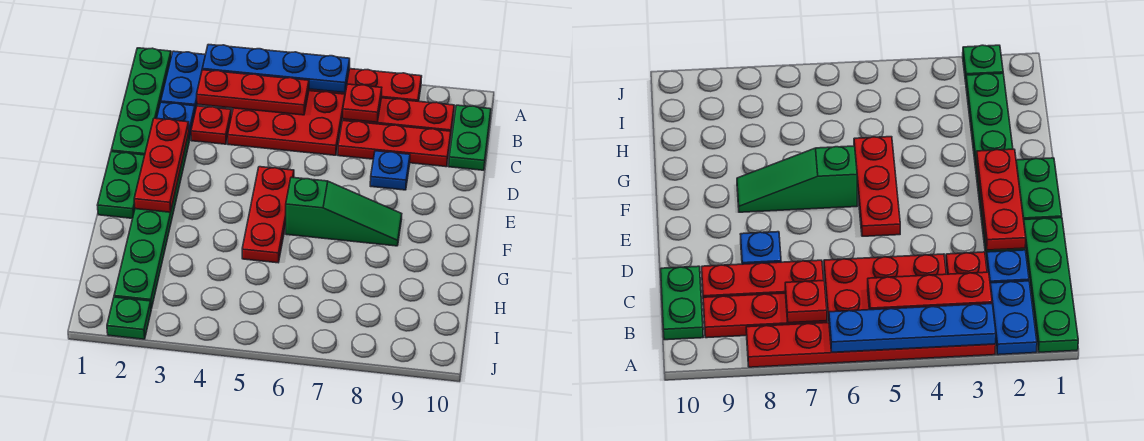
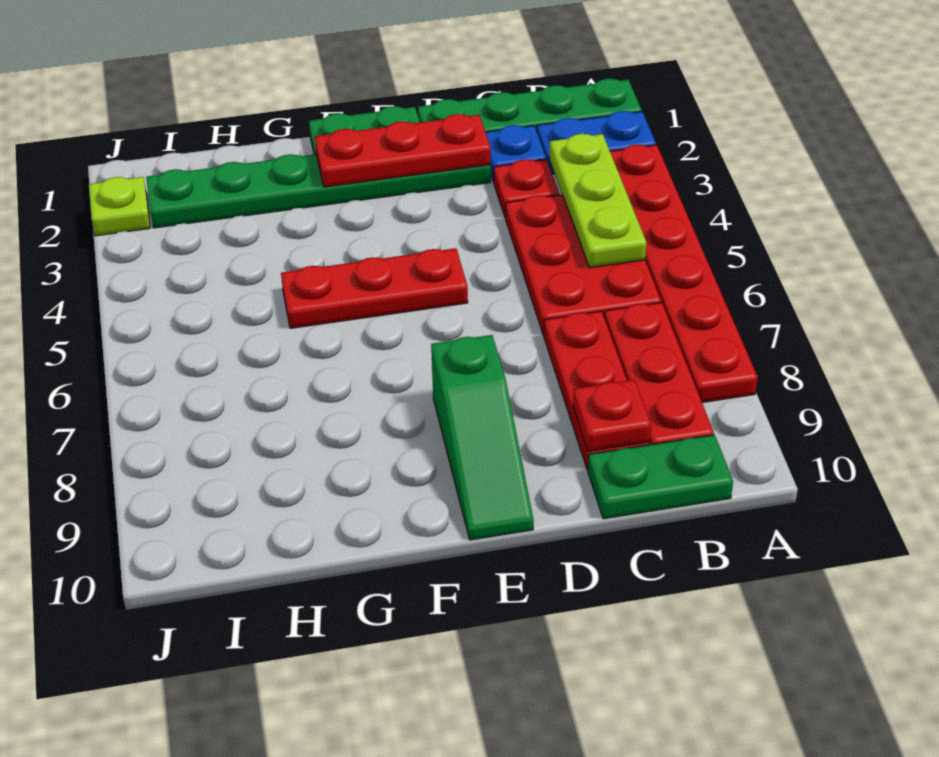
blue 1x4 plate [202,45,350,93] -> none
red 1x3 plate [197,70,309,115] -> lime 1x3 plate [549,134,647,268]
red 1x1 plate [343,84,382,122] -> red 1x1 plate moved to [573,380,651,451]
blue 1x1 plate [370,151,410,190] -> none
green 1x3 slope [286,177,402,246] -> green 1x3 slope moved to [431,335,534,540]
green 1x1 plate [107,297,151,339] -> lime 1x1 plate [89,177,150,236]

